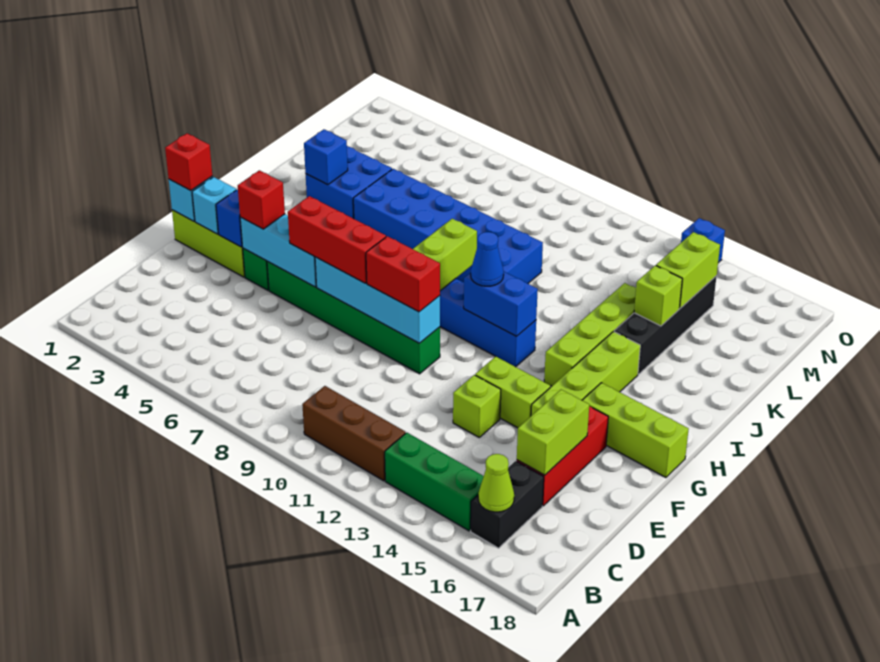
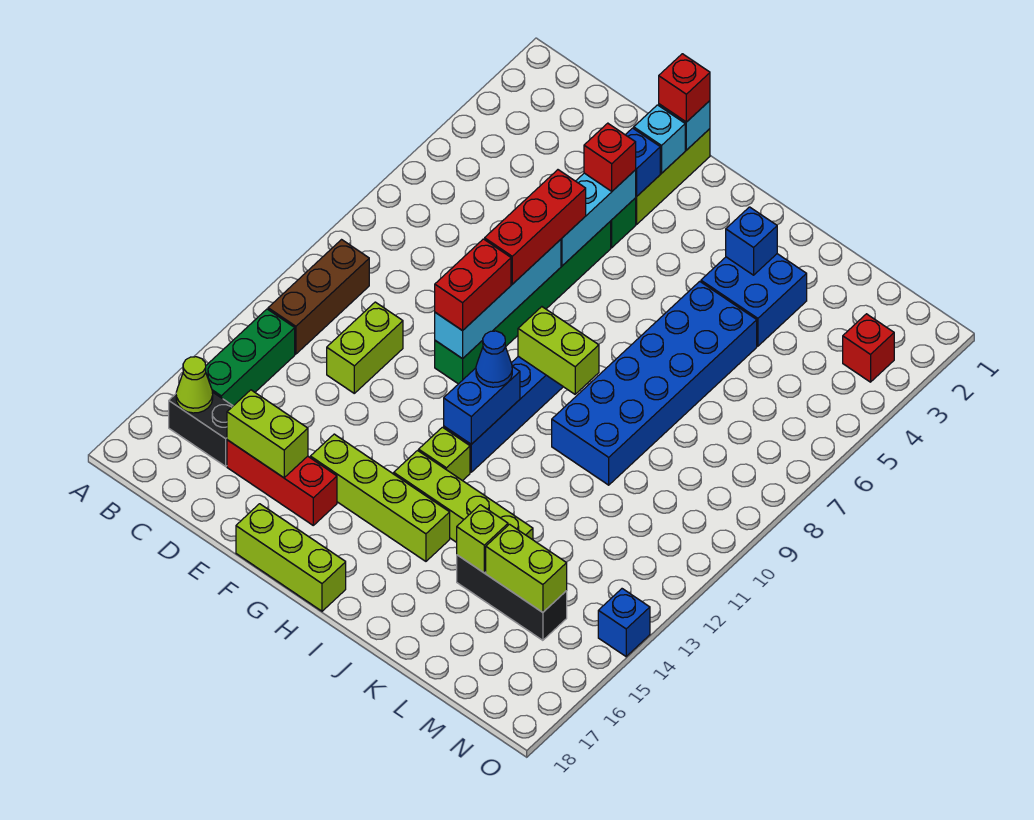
lime 1x1 brick [453,375,501,437] -> lime 1x1 brick moved to [419,427,470,481]
lime 1x2 brick [475,357,550,428] -> lime 1x2 brick moved to [327,302,403,393]
lime 1x3 brick [582,383,689,478] -> lime 1x3 brick turned to [236,504,346,611]
black 1x4 brick [614,276,717,374] -> black 1x3 brick [457,555,567,640]
none -> red 1x1 brick [843,314,894,382]

